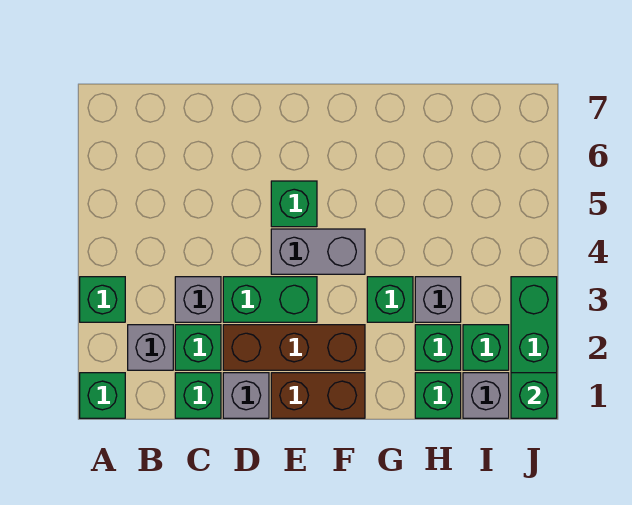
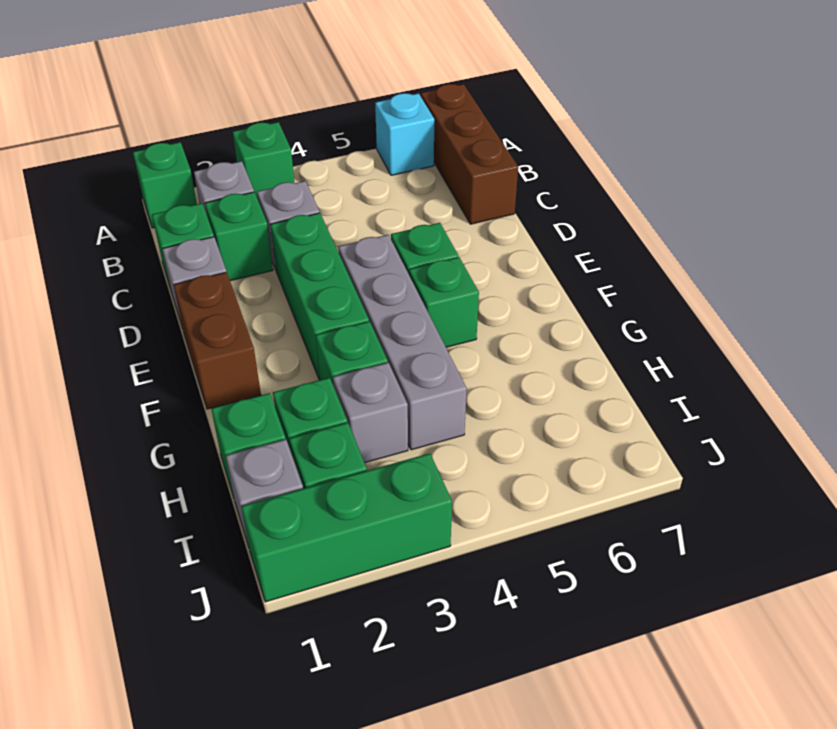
none -> cyan 1x1 brick [375,93,434,175]
brown 1x3 brick [223,325,365,370] -> brown 1x3 brick moved to [421,84,518,224]
green 1x2 brick [223,277,317,322] -> green 1x3 brick [270,213,369,380]
grey 1x2 brick [271,229,365,274] -> grey 1x4 brick [338,235,467,450]
green 1x1 brick [511,373,557,418] -> green 1x1 brick moved to [409,257,479,347]

